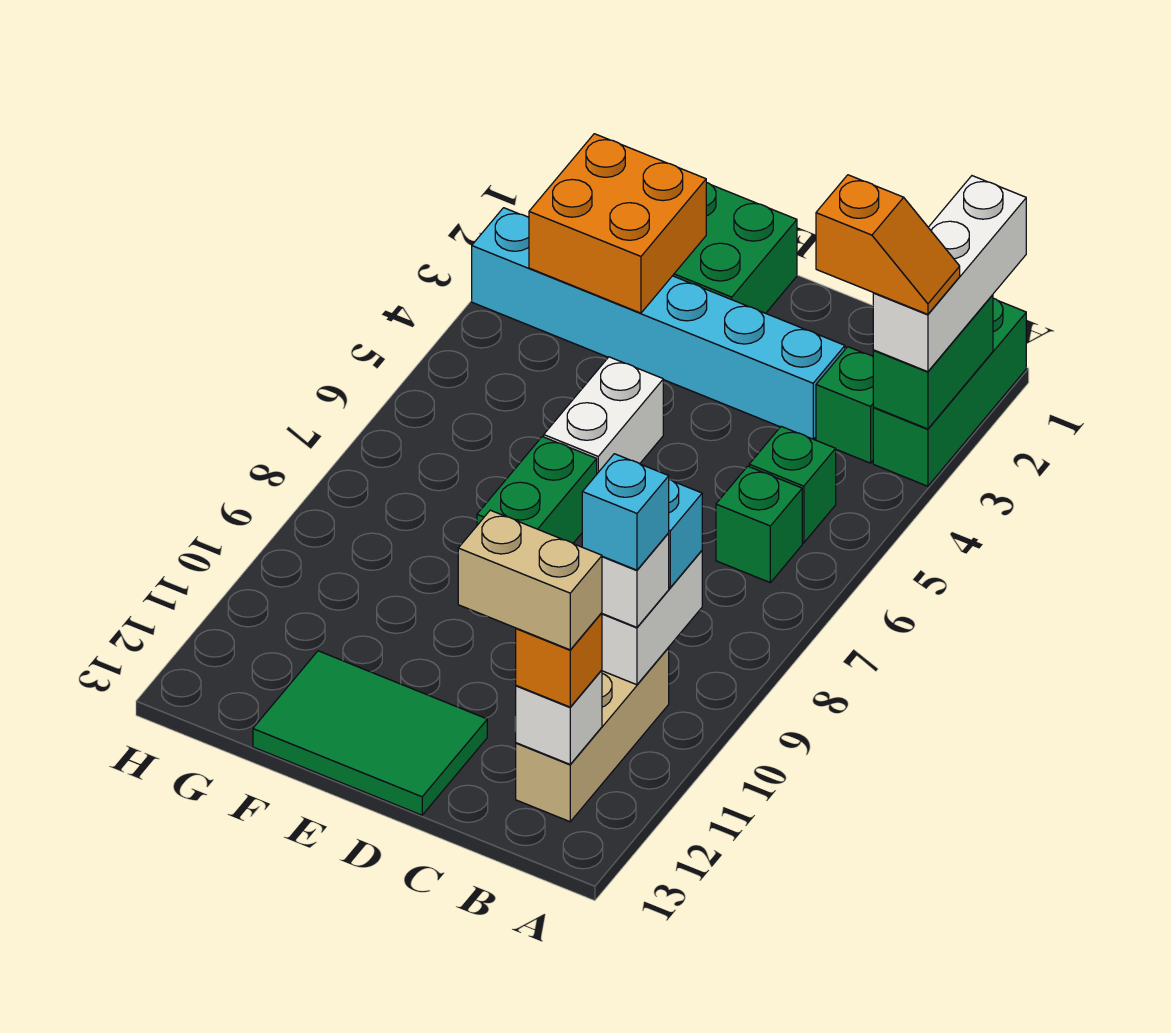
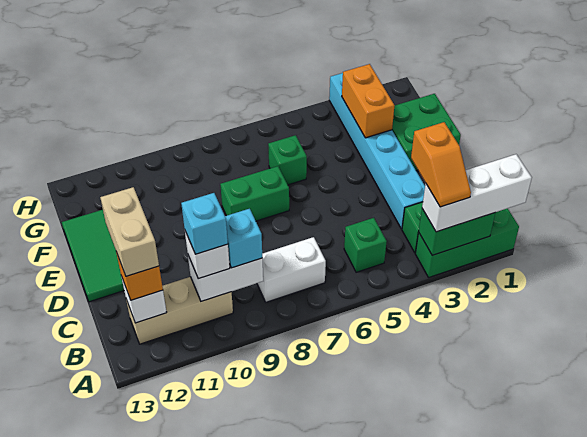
green 1x1 brick [716,466,802,582] -> green 1x1 brick moved to [268,135,307,185]
white 1x2 brick [544,357,663,474] -> white 1x2 brick moved to [257,237,326,302]
orange 2x2 brick [529,134,706,313] -> orange 1x2 brick [342,64,395,138]

